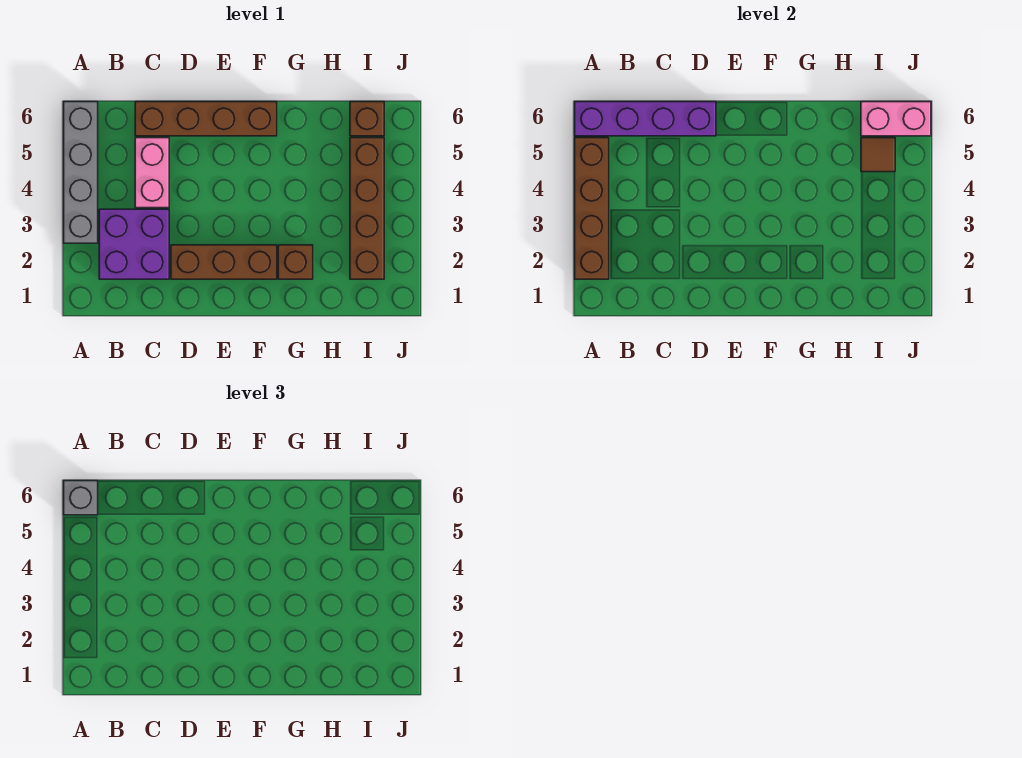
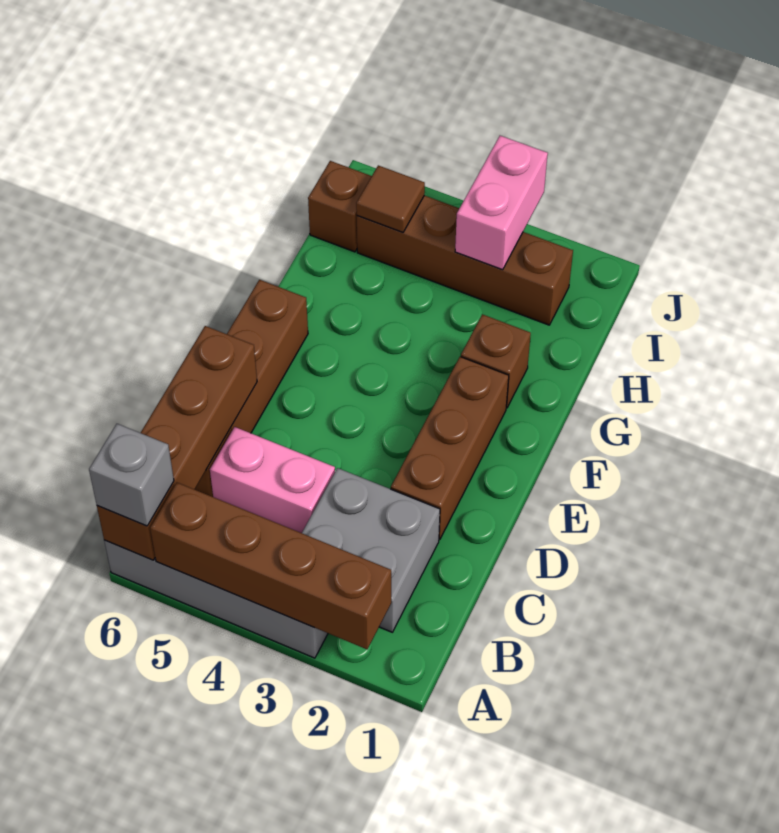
purple 1x4 brick [575,102,716,136] -> brown 1x4 brick [97,326,257,560]
purple 2x2 brick [99,209,169,279] -> grey 2x2 brick [302,468,440,632]
pink 1x2 brick [861,102,931,136] -> pink 1x2 brick moved to [455,136,548,270]

